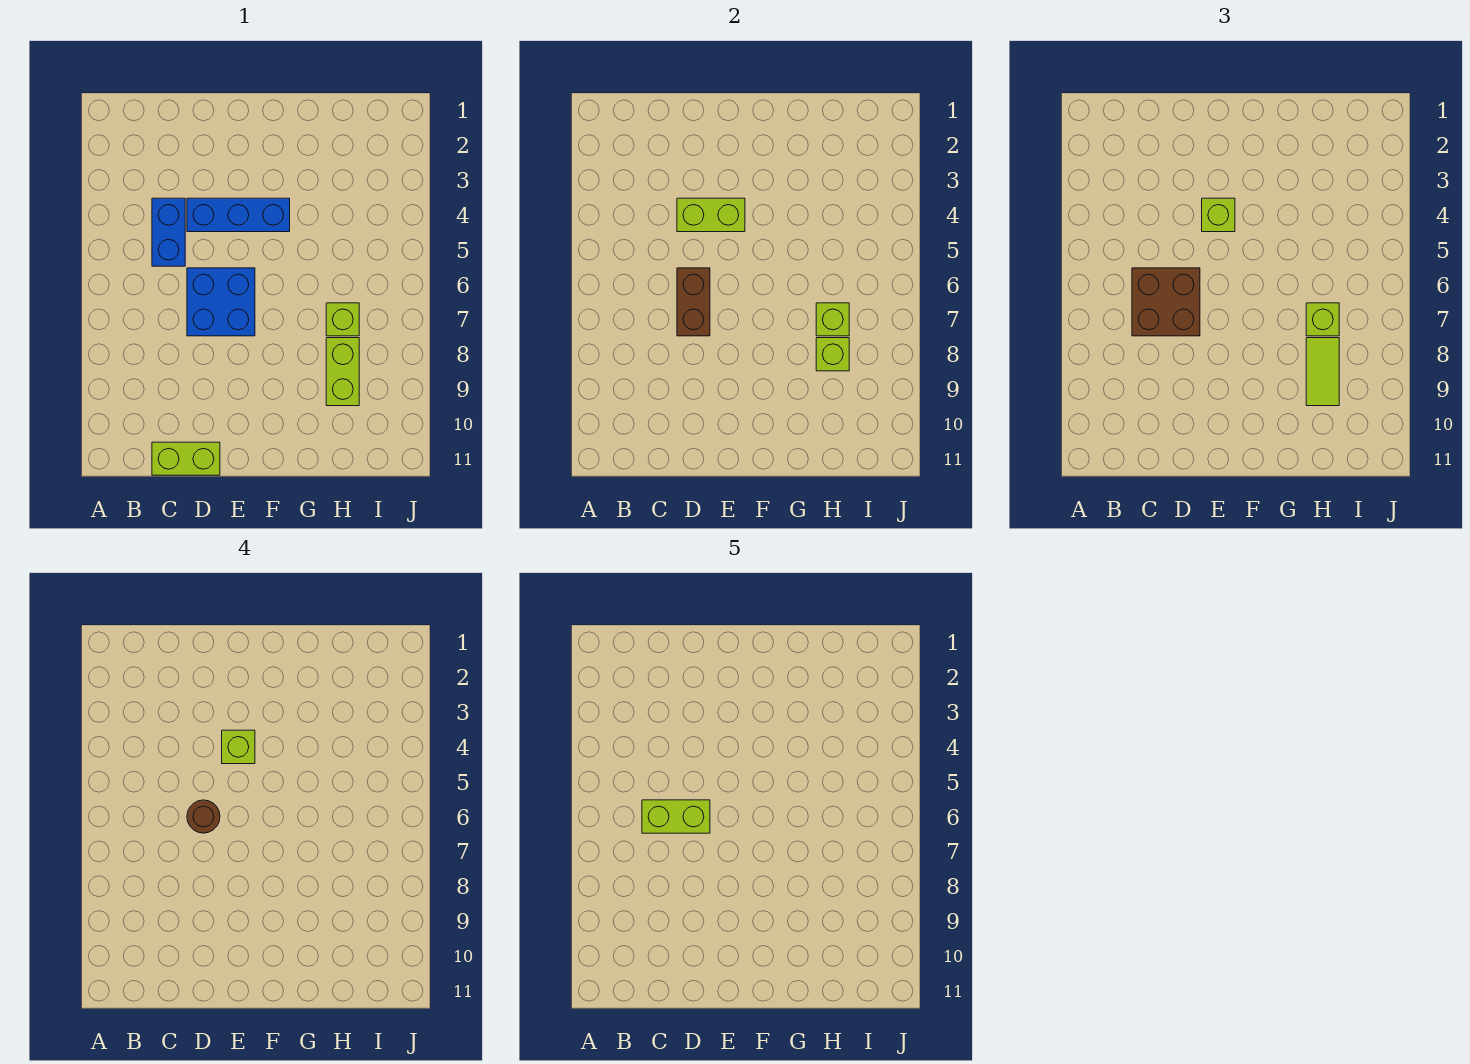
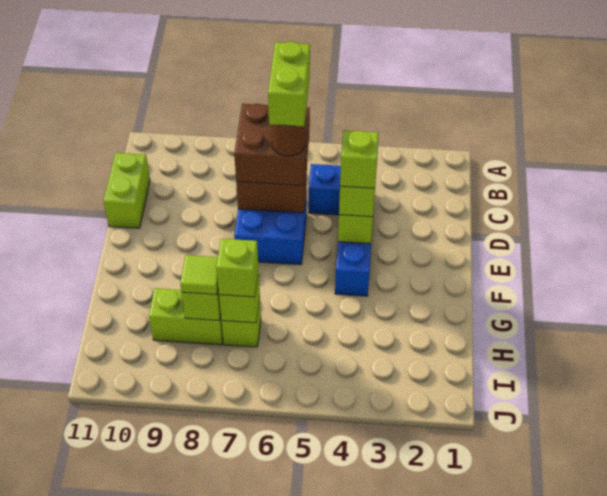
lime 1x2 tile [1306,338,1339,406] -> lime 1x1 tile [180,255,218,295]

